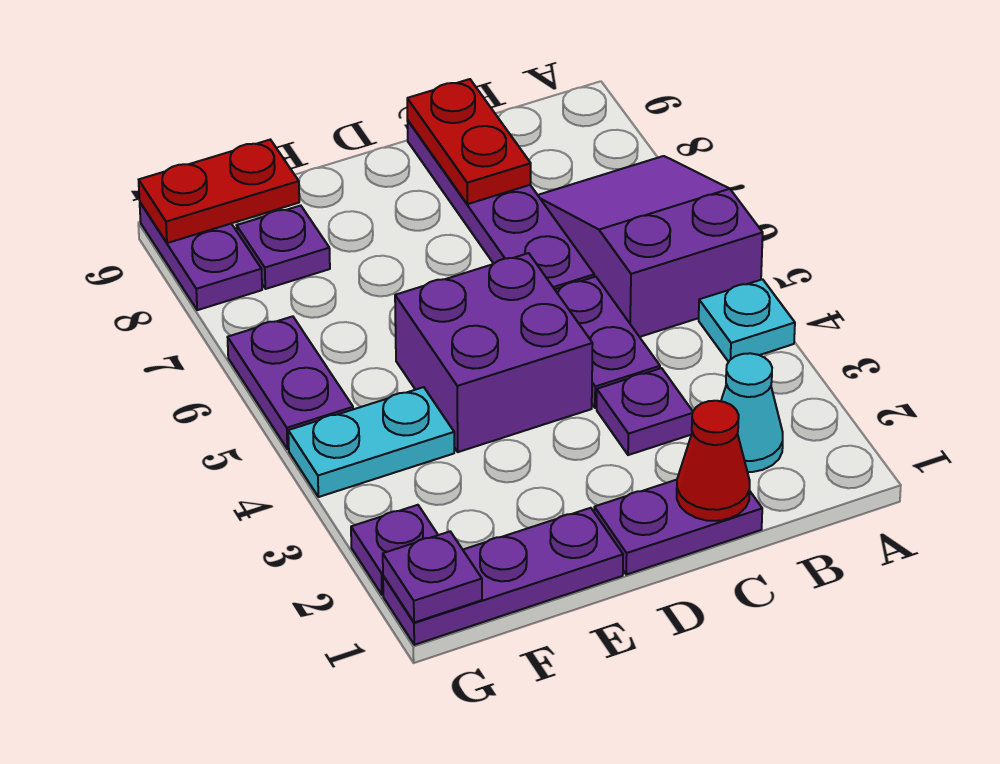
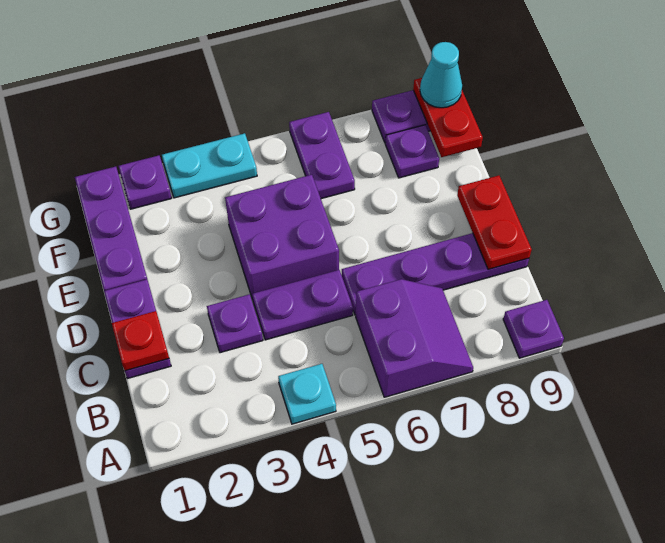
purple 2x3 slope [538,156,763,337] -> purple 2x2 slope [356,279,473,397]
cyan 1x1 cone [721,353,783,472] -> cyan 1x1 cone moved to [420,42,462,108]
red 1x1 cone [677,401,750,521] -> red 1x1 plate [112,311,169,371]
red 1x2 plate [407,79,531,204] -> red 1x2 plate turned to [457,176,532,270]
cyan 1x2 plate [288,387,454,497] -> cyan 1x2 plate turned to [162,133,257,198]
purple 1x1 plate [383,532,482,622] -> purple 1x1 plate moved to [503,300,564,358]
purple 1x2 plate [228,316,353,449] -> purple 1x2 plate turned to [289,112,355,199]

